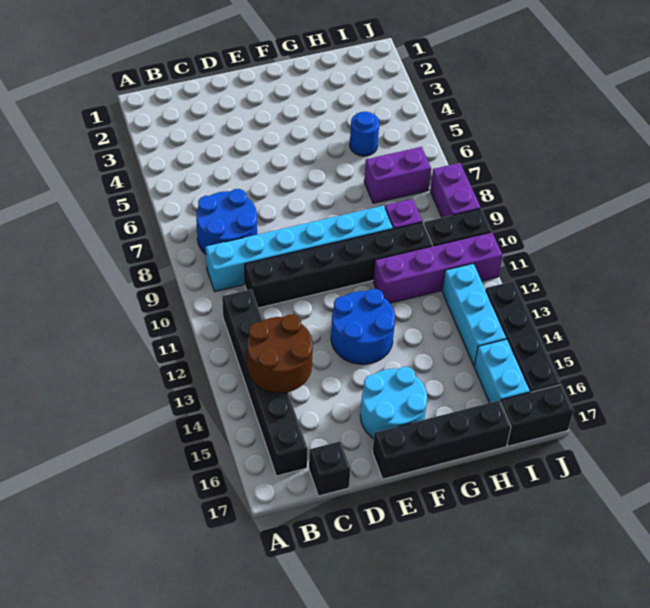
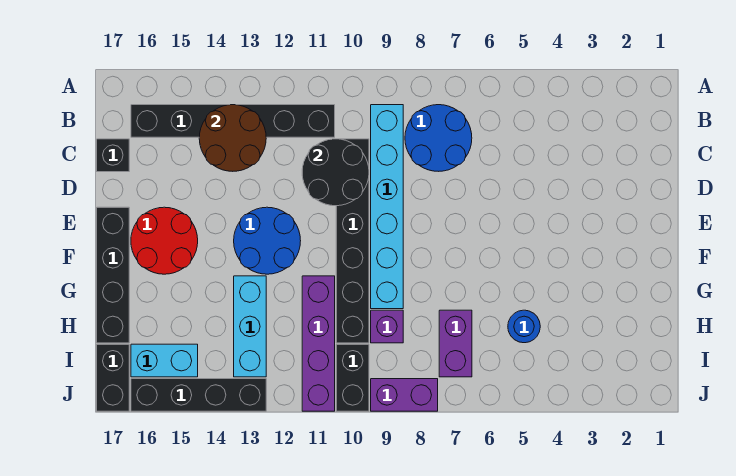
none -> black 2x2 round brick [302,139,369,206]
cyan 2x2 round brick [360,367,427,439] -> red 2x2 round brick [131,207,198,274]
cyan 1x3 brick [442,264,507,366] -> cyan 1x3 brick turned to [234,276,266,377]

